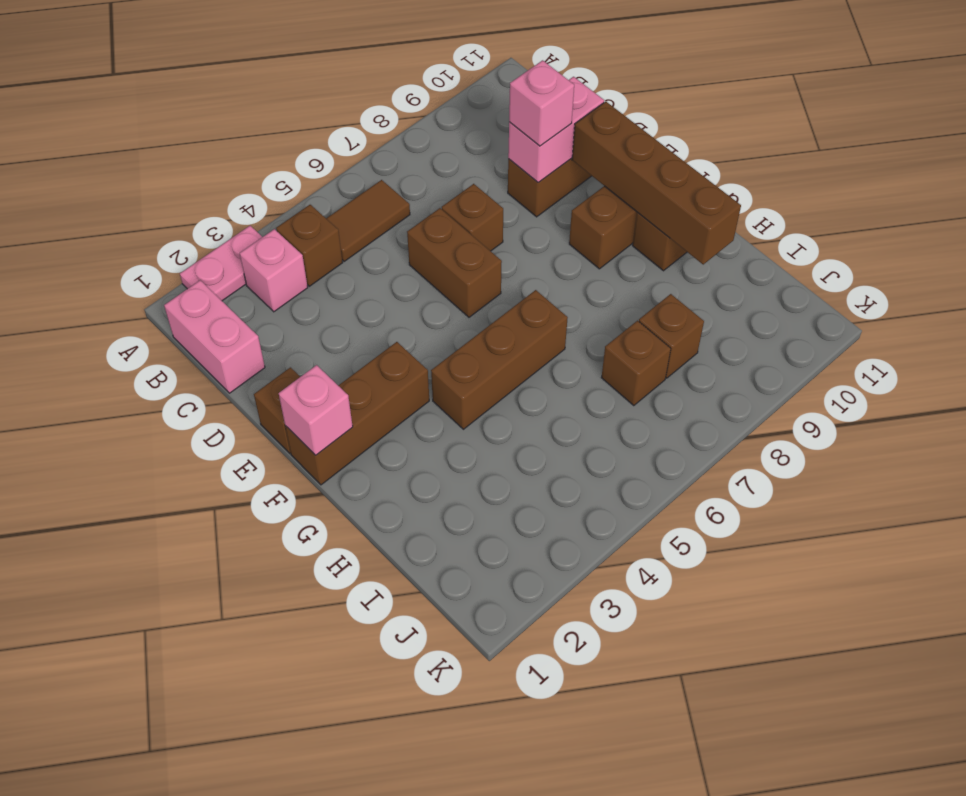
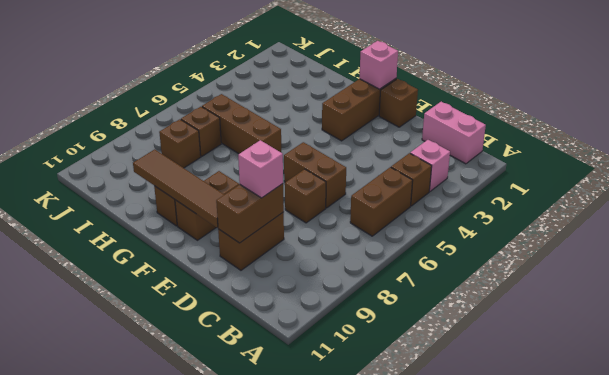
pink 1x2 plate [180,226,262,301] -> none
brown 1x2 tile [326,180,410,261] -> brown 1x2 brick [350,167,413,236]
pink 1x2 brick [508,77,604,182] -> brown 1x2 brick [216,184,284,243]
brown 1x4 brick [572,102,741,264] -> brown 1x4 tile [133,149,224,228]
brown 1x3 brick [431,290,568,429] -> brown 1x3 brick turned to [202,94,281,154]

